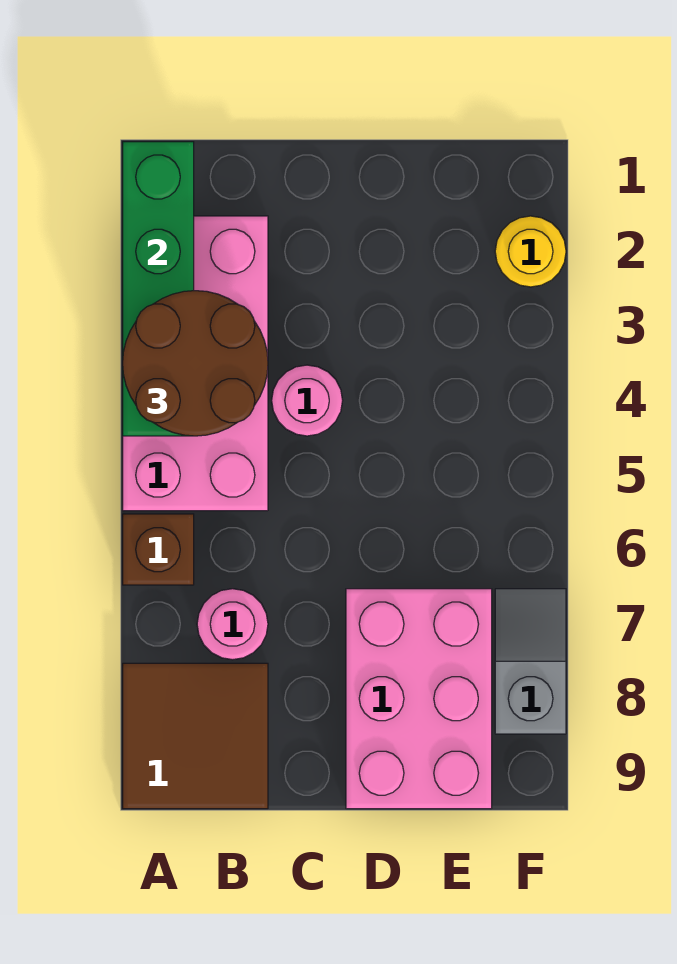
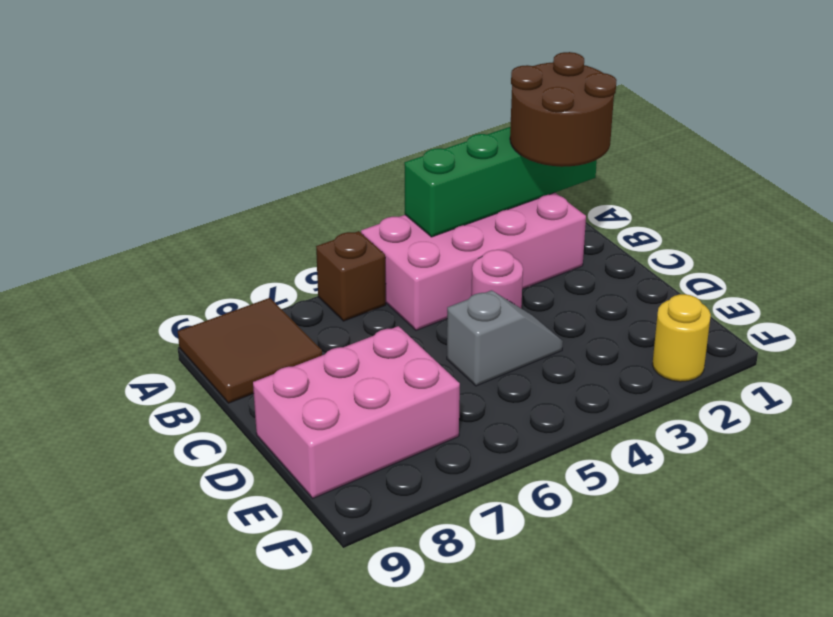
brown 2x2 round brick [123,291,268,436] -> brown 2x2 round brick moved to [510,52,617,167]
pink 1x1 round brick [197,589,268,660] -> none
grey 1x2 slope [495,589,566,734] -> grey 1x2 slope moved to [447,290,563,386]

